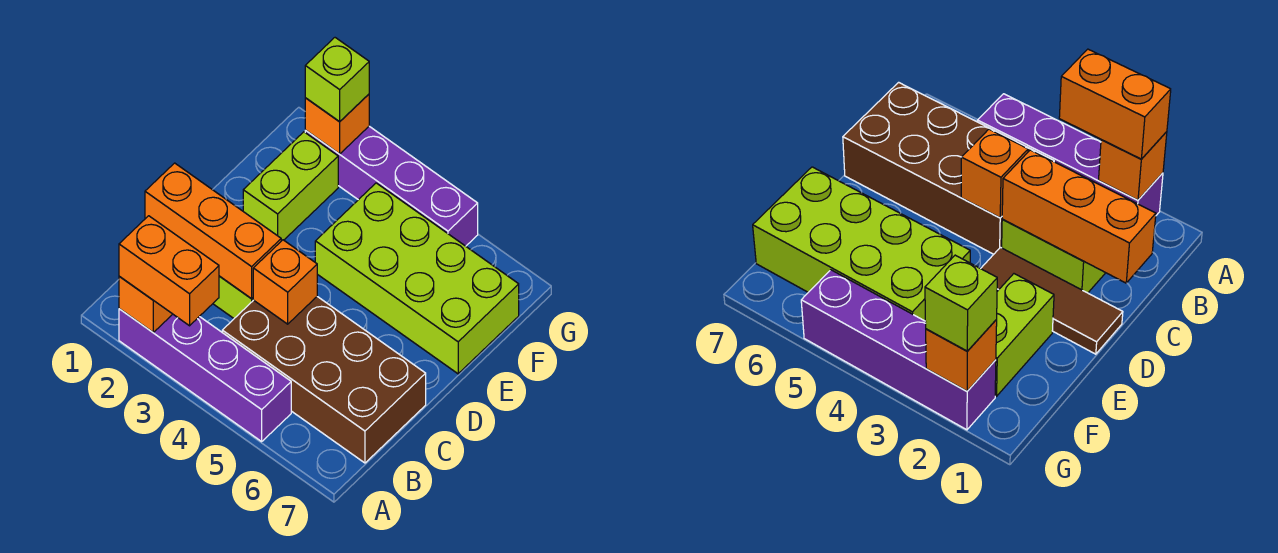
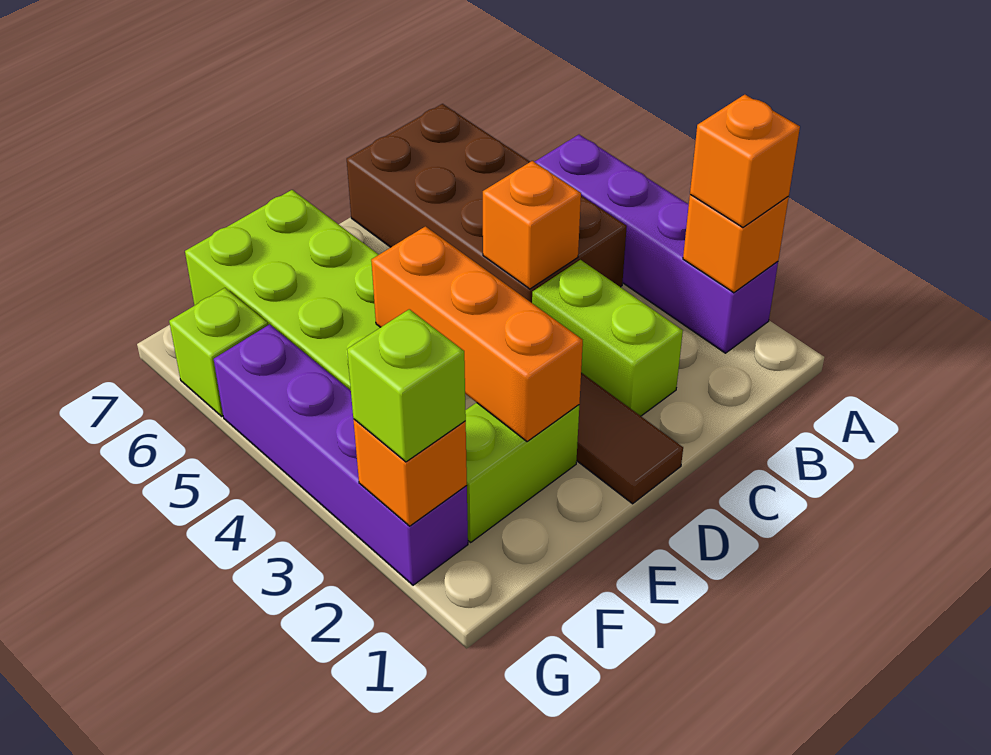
orange 1x2 brick [119,216,219,326] -> orange 1x1 brick [690,95,800,228]
orange 1x3 brick [145,163,281,299] -> orange 1x3 brick moved to [371,226,583,442]
none -> lime 1x1 brick [169,288,268,416]

